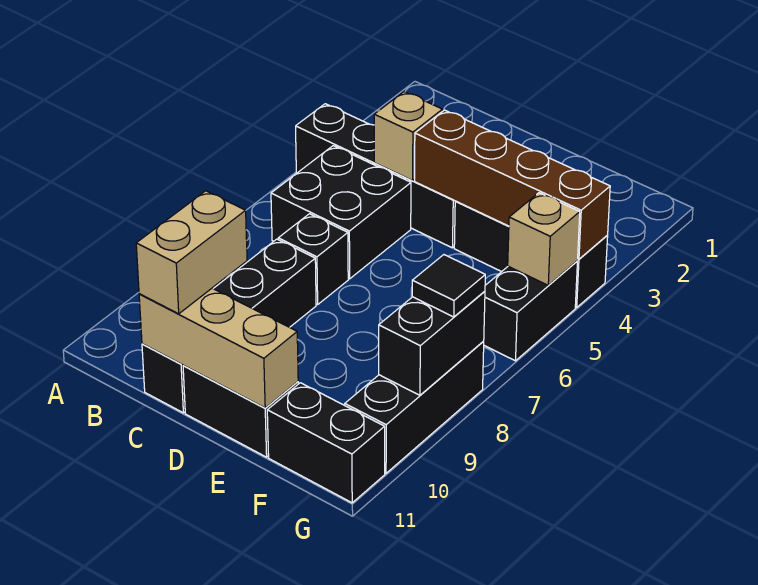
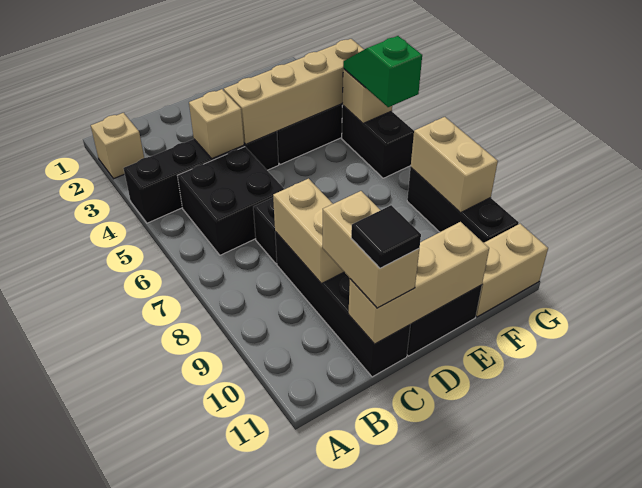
none -> tan 1x1 brick [91,113,144,179]
none -> tan 1x2 brick [273,179,344,284]
brown 1x4 brick [415,110,610,259] -> tan 1x4 brick [224,39,364,144]
black 1x2 brick [267,383,385,503] -> tan 1x2 brick [476,224,548,317]
none -> green 1x2 slope [343,36,422,107]
black 1x2 brick [379,291,485,395] -> tan 1x2 brick [411,117,498,213]
black 1x1 tile [412,255,485,317] -> black 1x1 tile moved to [351,205,421,268]

